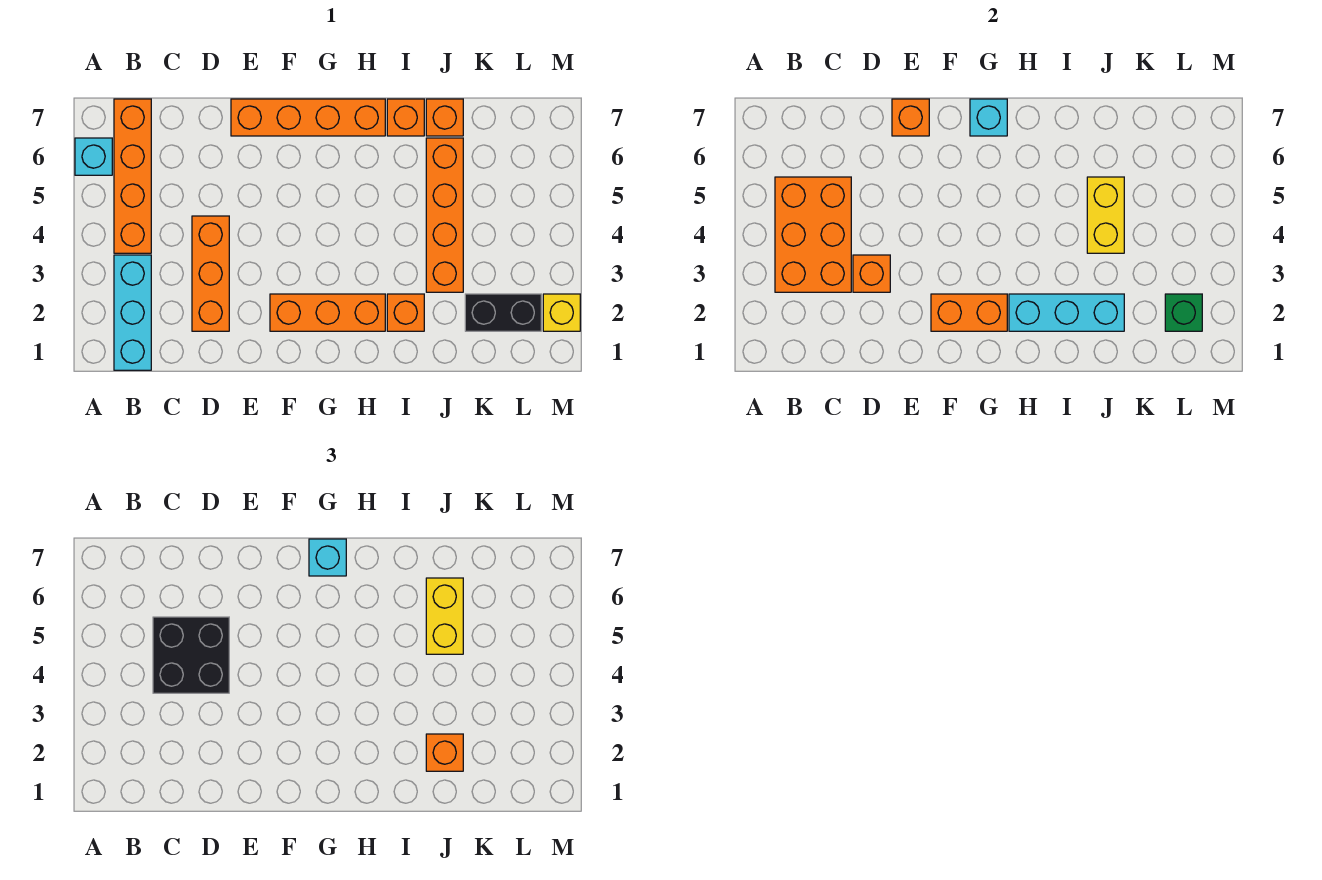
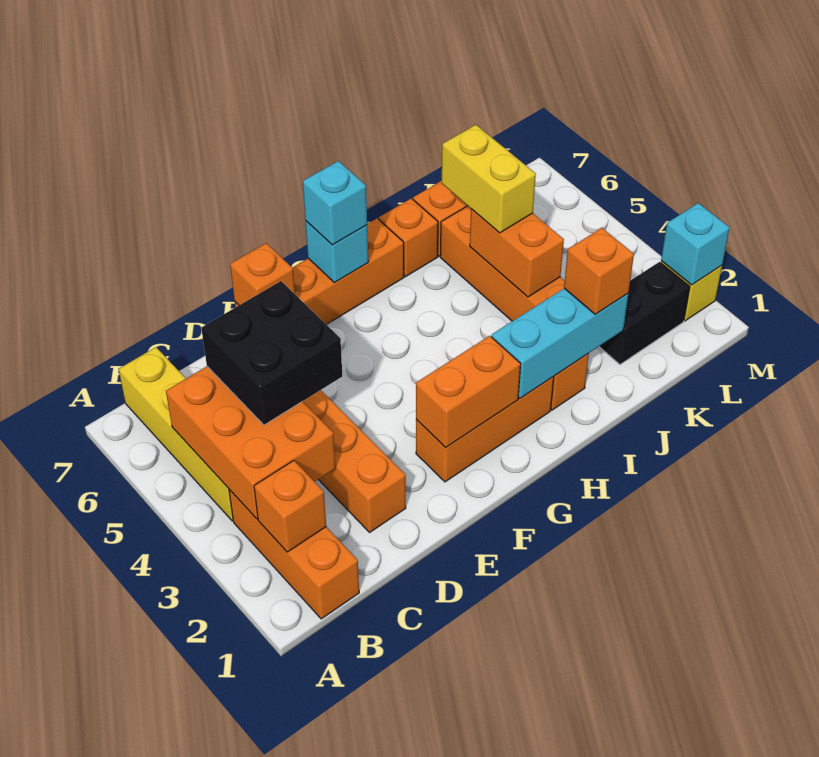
cyan 1x1 brick [75,138,112,175] -> cyan 1x1 brick moved to [661,203,730,285]
cyan 1x3 brick [114,255,151,370] -> orange 1x3 brick [229,489,359,619]
orange 1x4 brick [114,99,151,253] -> yellow 1x4 brick [119,347,233,521]
orange 1x1 brick [853,255,890,292] -> orange 1x1 brick moved to [254,461,326,552]
yellow 1x2 brick [1087,177,1124,253] -> orange 1x2 brick [470,209,564,297]
green 1x1 brick [1165,294,1202,331] -> none

